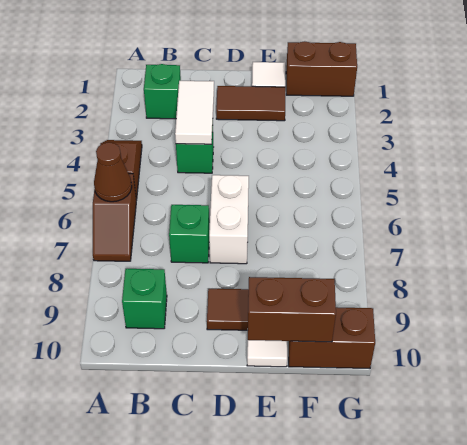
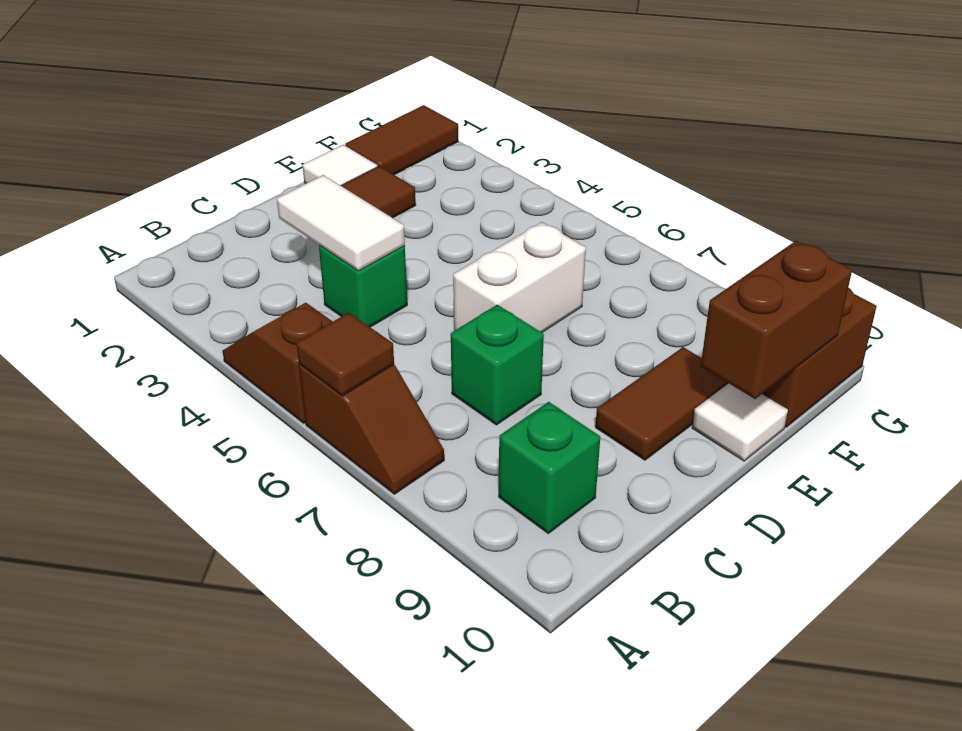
brown 1x1 cone [94,142,132,202] -> brown 1x1 tile [297,313,394,396]
green 1x1 brick [144,64,181,119] -> none
white 1x2 brick [209,175,249,264] -> white 1x2 brick turned to [453,222,586,332]
brown 1x2 brick [286,41,357,96] -> brown 1x2 tile [345,105,458,175]

